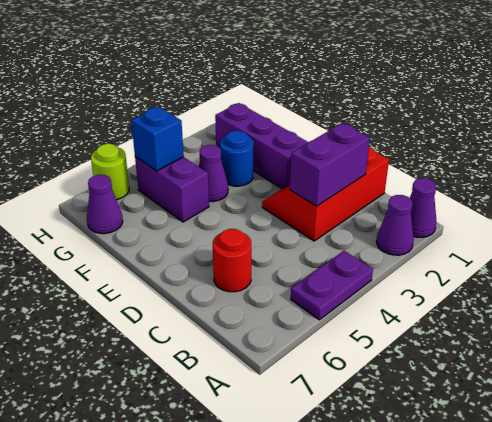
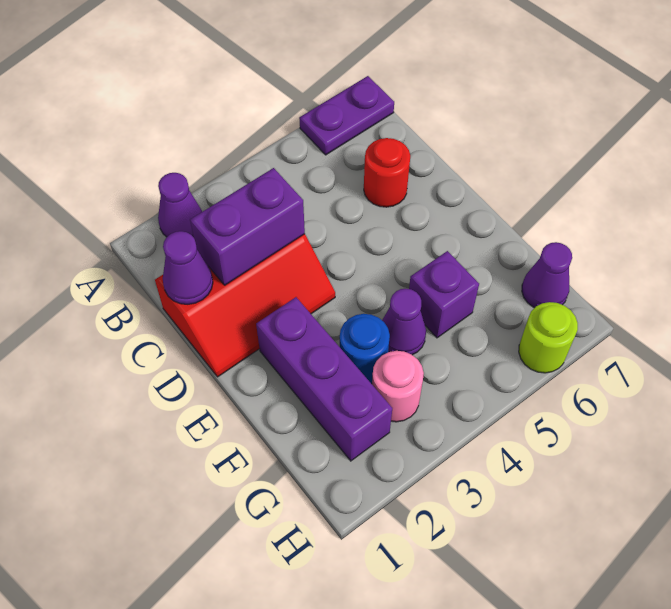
purple 1x1 cone [410,178,437,238] -> purple 1x1 cone moved to [163,231,213,304]
purple 1x2 plate [291,251,373,320] -> purple 1x2 plate moved to [299,76,394,155]
purple 1x2 brick [135,157,209,222] -> purple 1x1 brick [409,251,479,338]
none -> pink 1x1 round brick [372,351,424,422]
blue 1x1 brick [131,107,184,171] -> none

